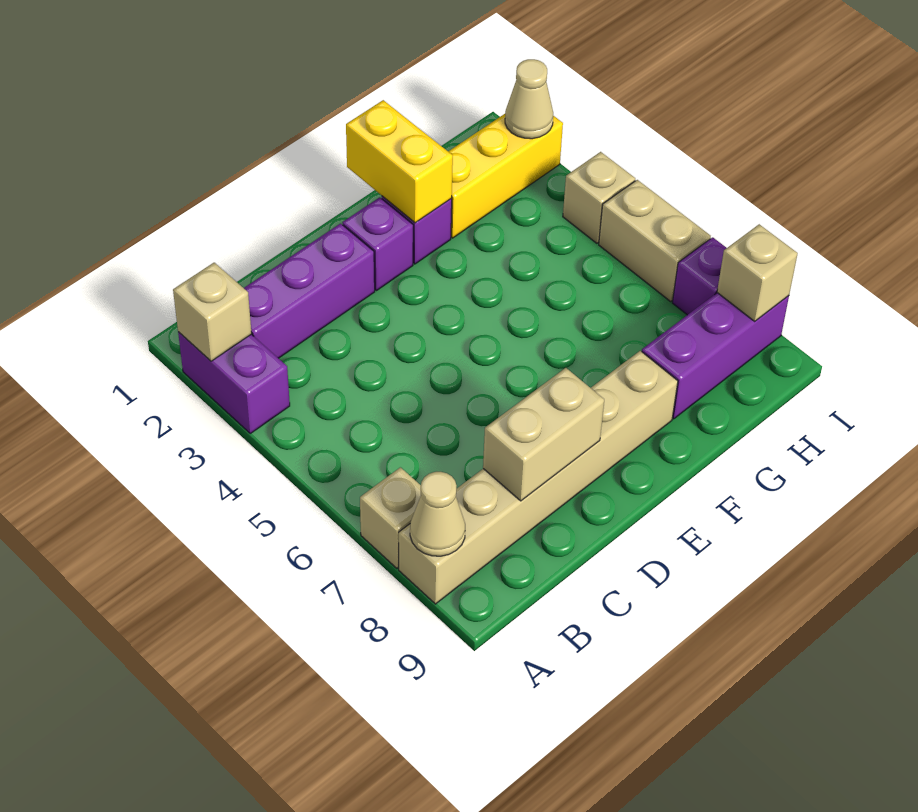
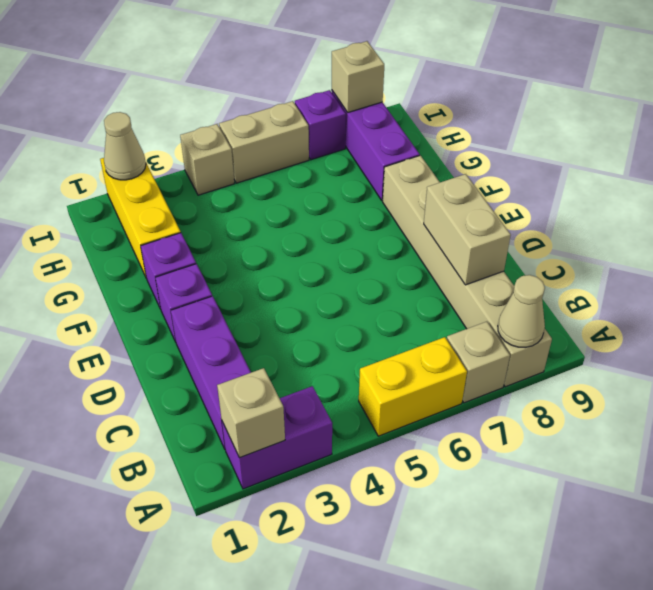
yellow 1x2 brick [346,100,453,223] -> yellow 1x2 brick moved to [359,337,467,436]

